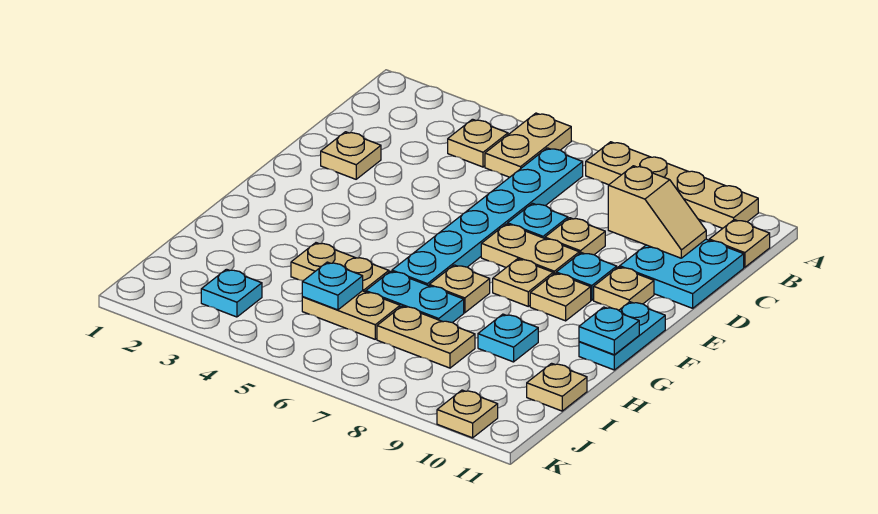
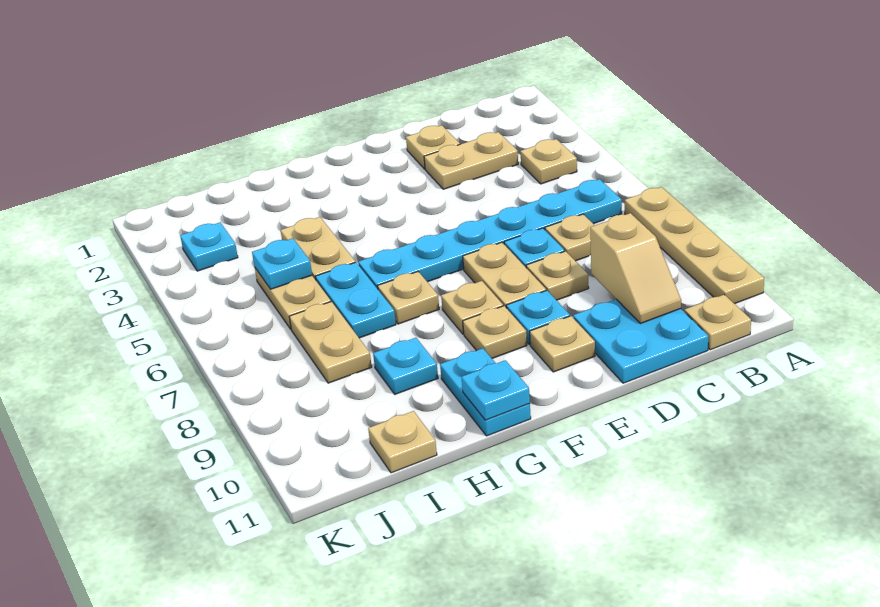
tan 1x2 plate [485,113,571,177] -> tan 1x2 plate moved to [424,132,518,189]
cyan 1x2 plate [579,302,665,370] -> cyan 1x2 plate turned to [440,348,531,436]
tan 1x1 plate [437,390,498,438] -> tan 1x1 plate moved to [545,214,595,261]

